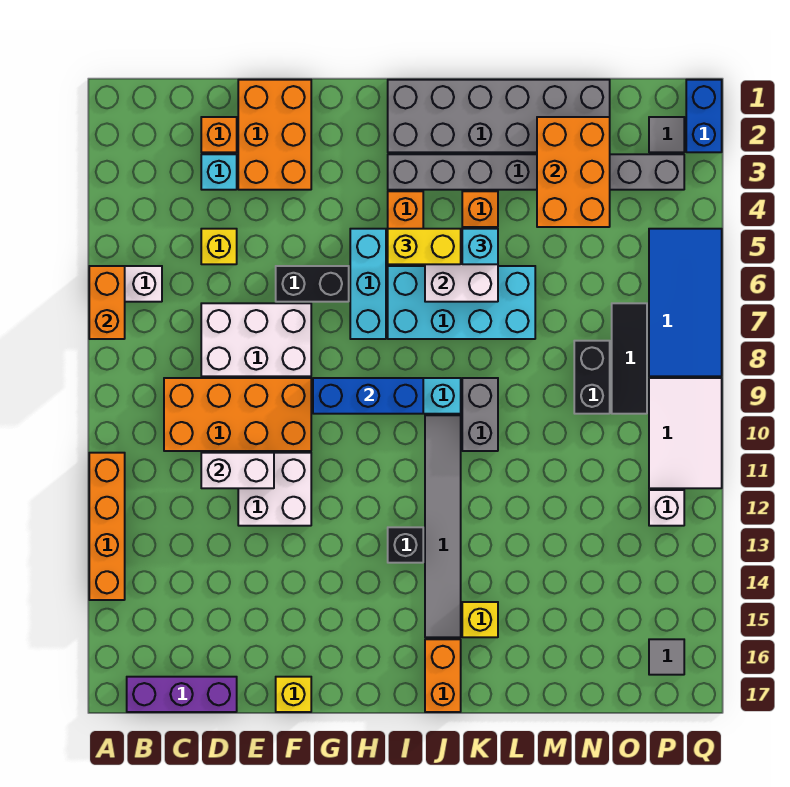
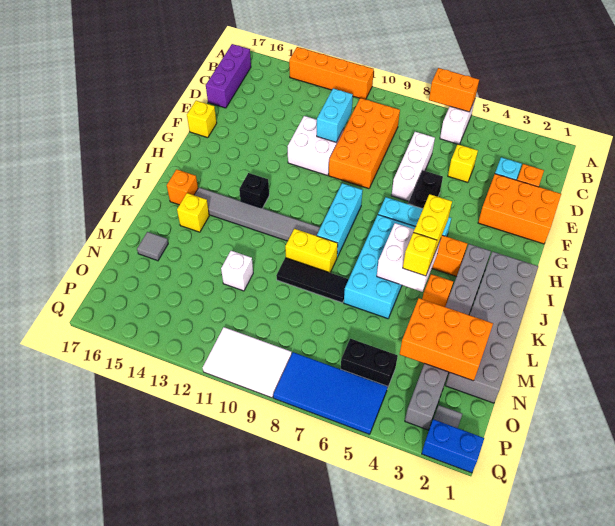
white 2x3 brick [201,303,311,376] -> white 1x3 brick [391,132,435,201]
white 1x2 brick [201,453,274,488] -> cyan 1x2 brick [317,88,353,142]
blue 1x3 brick [313,378,423,414] -> none
orange 1x2 brick [425,639,461,712] -> orange 1x1 brick [167,169,198,205]
cyan 1x1 brick [462,229,498,264] -> yellow 1x1 brick [403,232,437,276]
grey 1x2 brick [462,378,498,451] -> yellow 1x2 brick [285,229,338,273]
black 1x2 brick [574,341,610,414] -> black 1x2 brick moved to [341,339,398,389]
black 1x3 tile [612,303,647,414] -> black 1x3 tile moved to [276,258,349,303]
white 1x1 brick [649,490,684,526] -> white 1x1 brick moved to [221,251,253,291]
grey 1x1 tile [649,639,684,675] -> grey 1x1 tile moved to [137,232,168,261]

